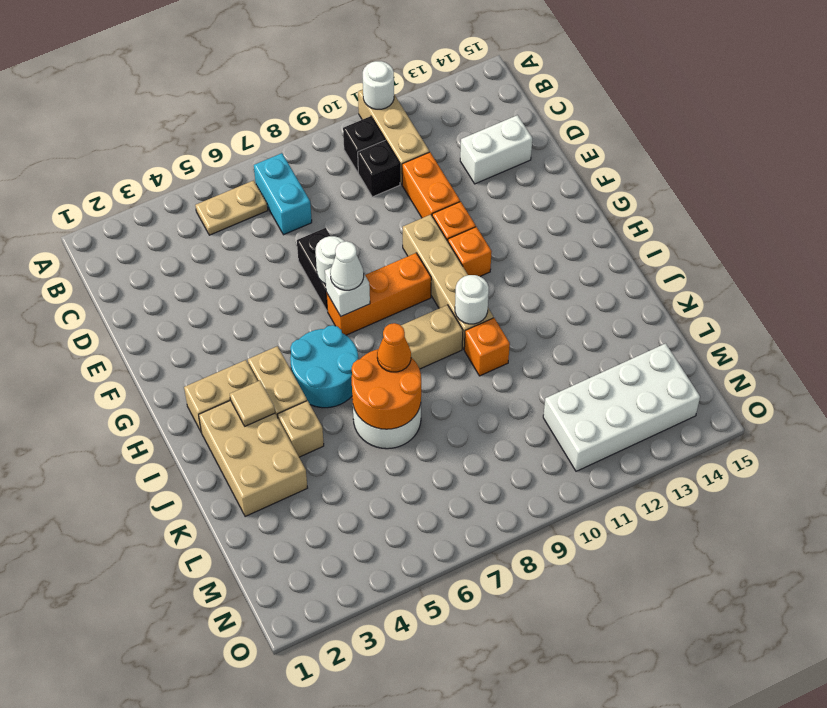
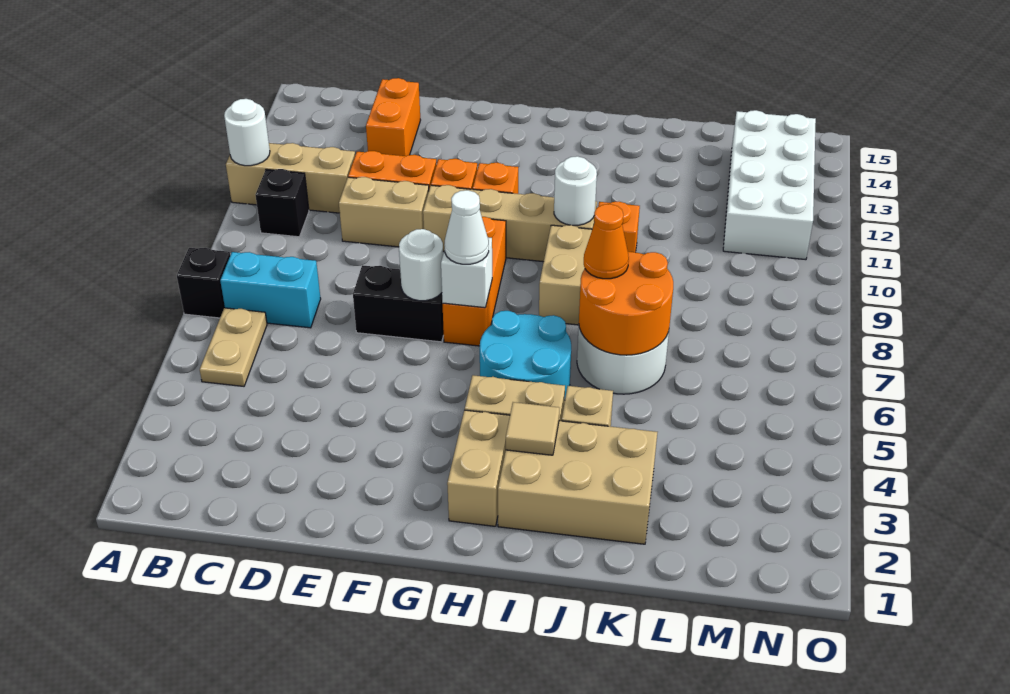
black 1x1 brick [358,140,400,197] -> black 1x1 brick moved to [177,248,230,318]
none -> tan 1x2 brick [339,177,429,247]
white 1x2 brick [460,115,532,184] -> orange 1x2 brick [366,78,420,156]

